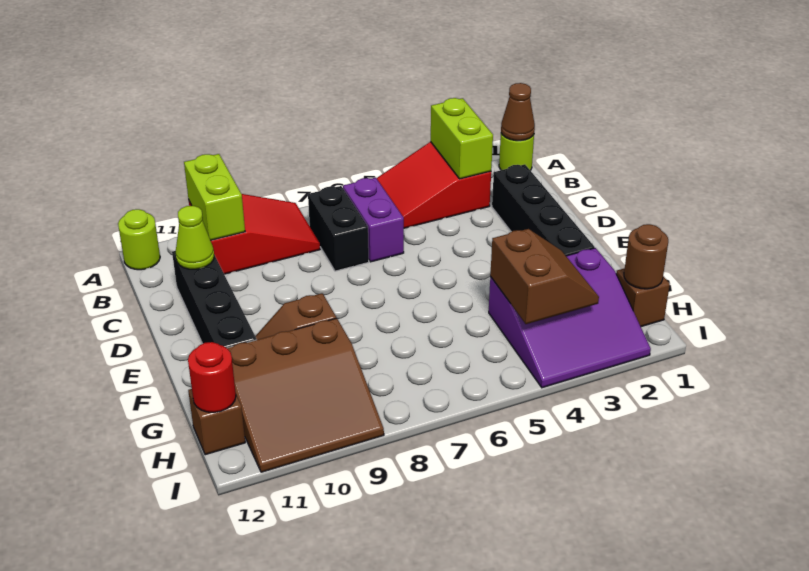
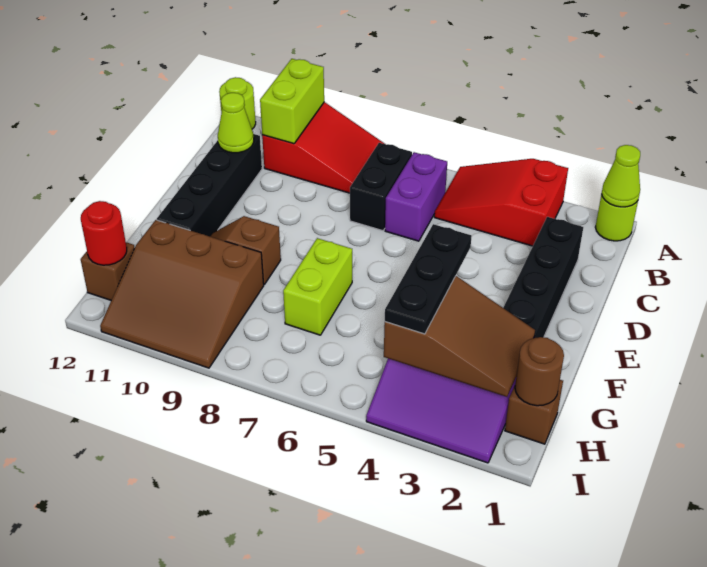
brown 1x1 cone [501,83,535,141] -> lime 1x1 cone [602,145,640,207]
lime 1x2 brick [431,98,493,179] -> lime 1x2 brick moved to [283,238,352,335]
none -> black 1x3 plate [385,224,472,334]
brown 2x2 slope [490,229,599,324] -> brown 2x3 slope [384,276,535,397]

